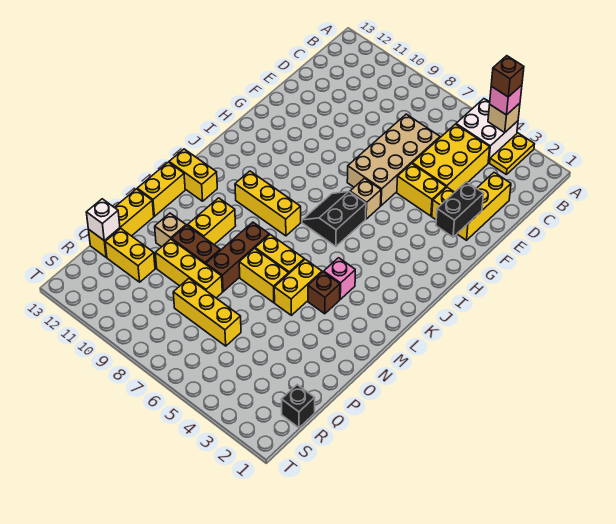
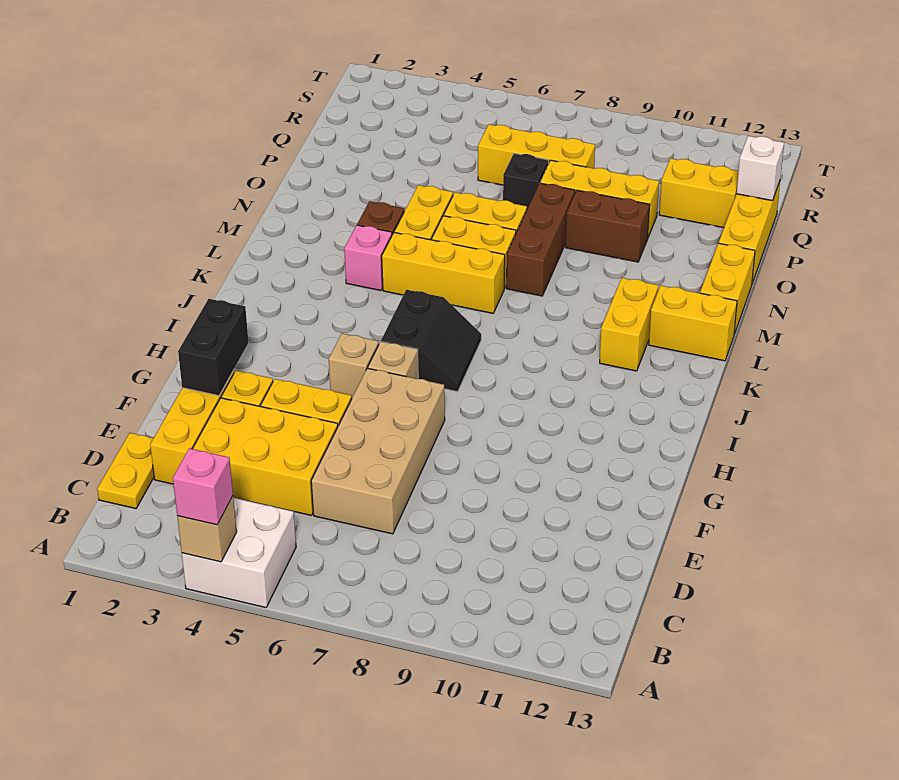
yellow 1x2 plate [490,133,534,174] -> yellow 1x2 plate moved to [97,433,154,509]
brown 1x1 brick [491,56,524,97] -> none
yellow 2x3 brick [412,124,490,192] -> yellow 2x3 brick turned to [193,398,338,515]
yellow 1x3 brick [235,171,301,236] -> yellow 1x3 brick moved to [382,233,505,313]
yellow 1x2 brick [188,198,236,245] -> yellow 1x2 brick moved to [600,278,659,371]
tan 1x1 brick [155,213,186,247] -> tan 1x1 brick moved to [329,333,379,397]
black 1x1 brick [281,385,315,428] -> black 1x1 brick moved to [503,153,548,209]

